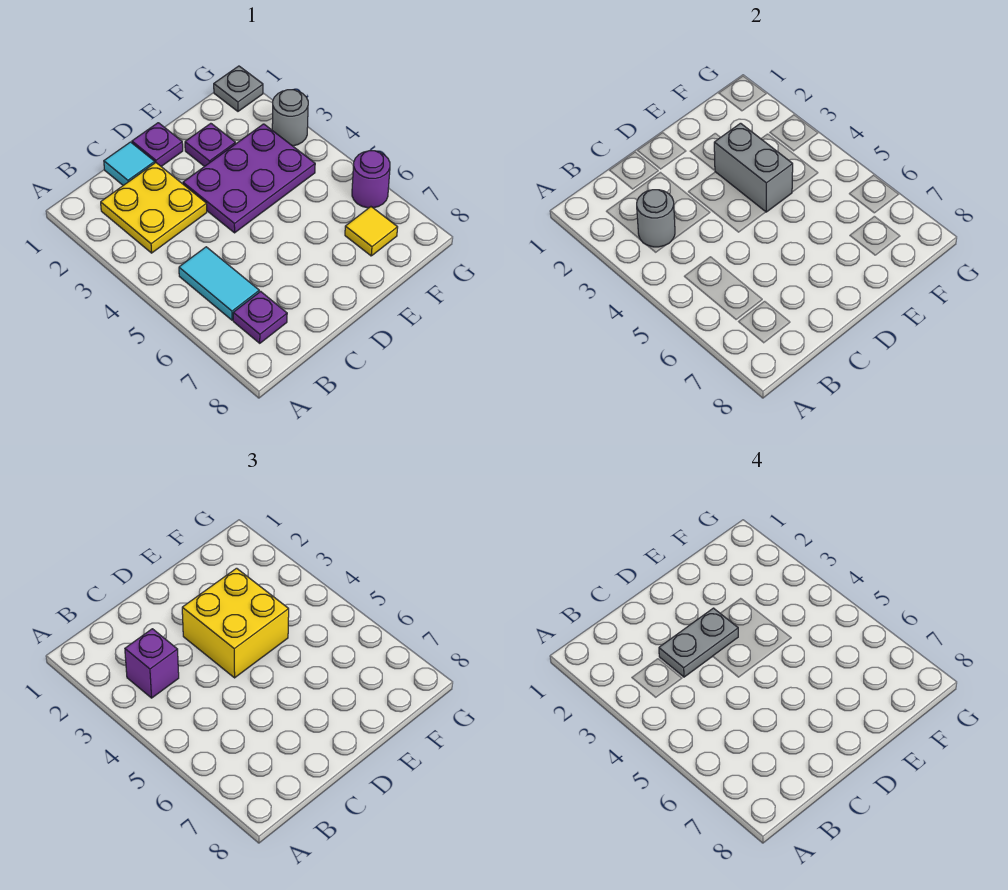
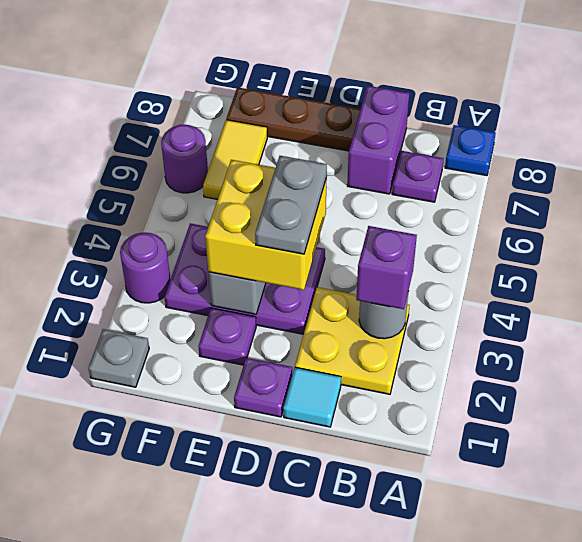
none -> blue 1x1 plate [445,125,496,176]
cyan 1x2 tile [179,247,259,320] -> none
grey 1x2 plate [659,608,738,677] -> grey 1x2 plate turned to [255,156,327,254]
none -> purple 1x2 brick [347,86,409,194]
none -> brown 1x3 plate [226,87,361,151]
yellow 1x1 tile [345,207,398,256] -> yellow 1x2 tile [203,120,267,199]
grey 1x1 round brick [272,90,308,146] -> purple 1x1 round brick [120,233,170,303]

